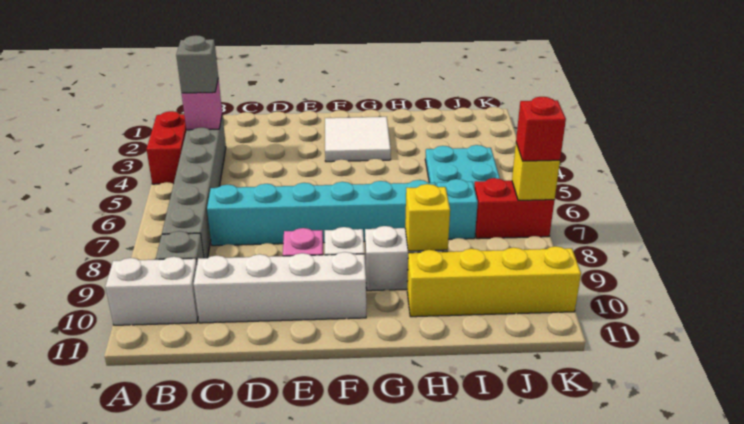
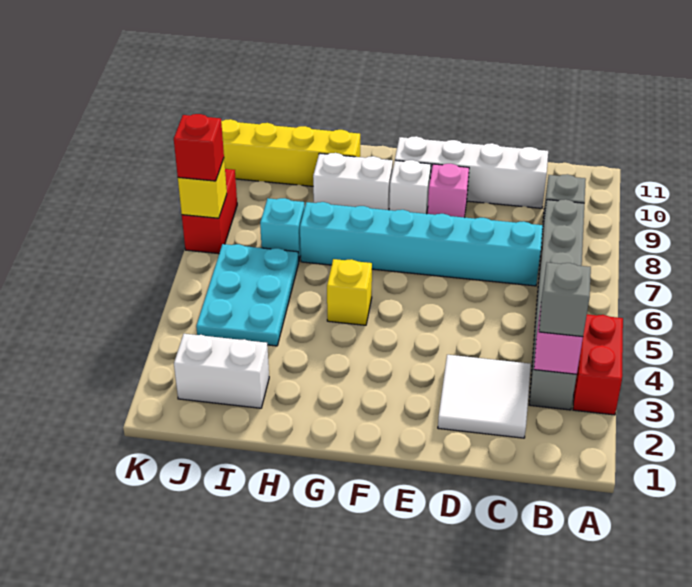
white 1x2 brick [105,257,198,325] -> white 1x2 brick moved to [174,334,269,408]
white 2x2 tile [325,117,391,162] -> white 2x2 tile moved to [438,355,531,438]
yellow 1x1 brick [405,184,450,251] -> yellow 1x1 brick moved to [327,259,372,325]
red 1x2 brick [474,178,555,239] -> red 1x2 brick turned to [182,169,237,254]

